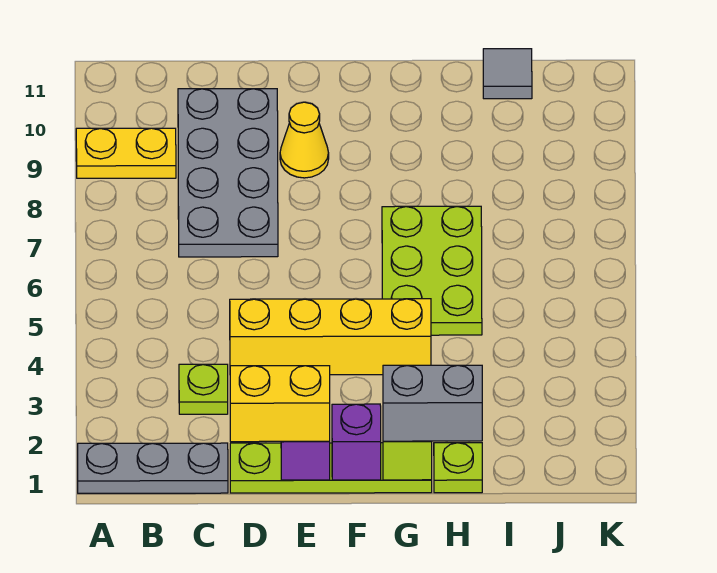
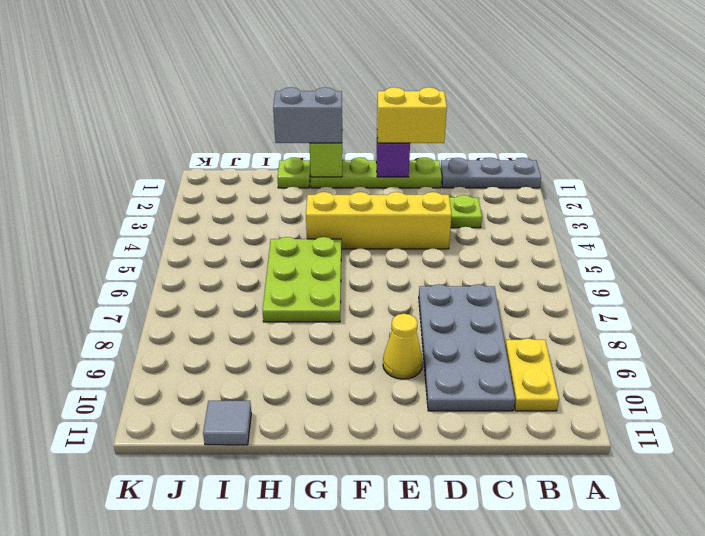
yellow 1x2 plate [76,128,176,178] -> yellow 1x2 plate turned to [505,338,559,411]
purple 1x1 brick [332,404,381,480] -> none

